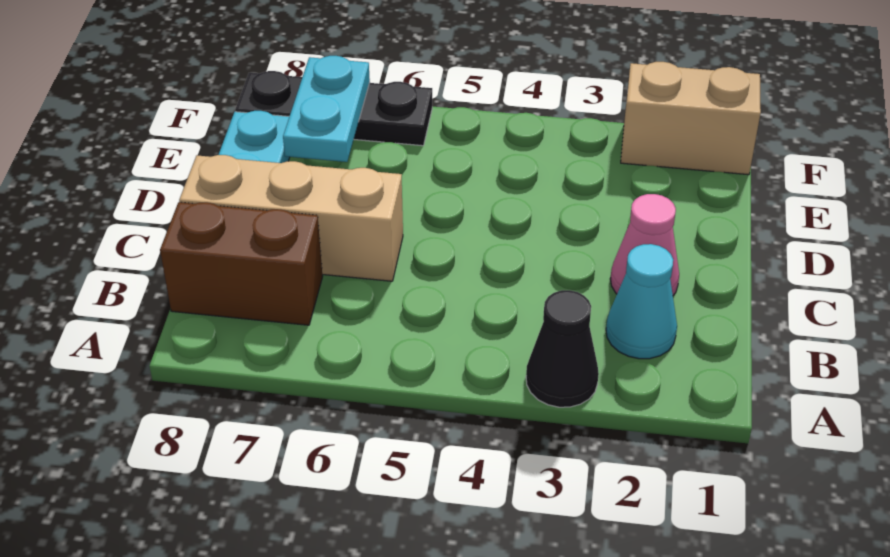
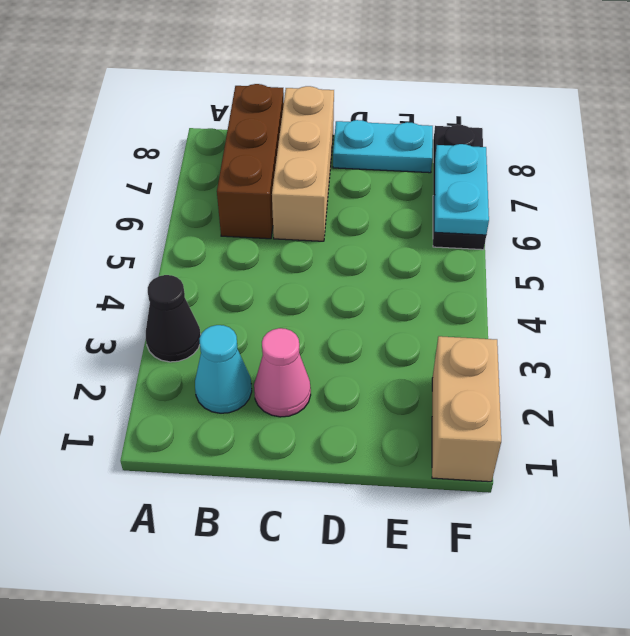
brown 1x2 brick [160,202,323,325] -> brown 1x3 brick [217,84,284,239]
cyan 1x2 plate [283,56,370,162] -> cyan 1x2 plate turned to [435,144,489,235]

